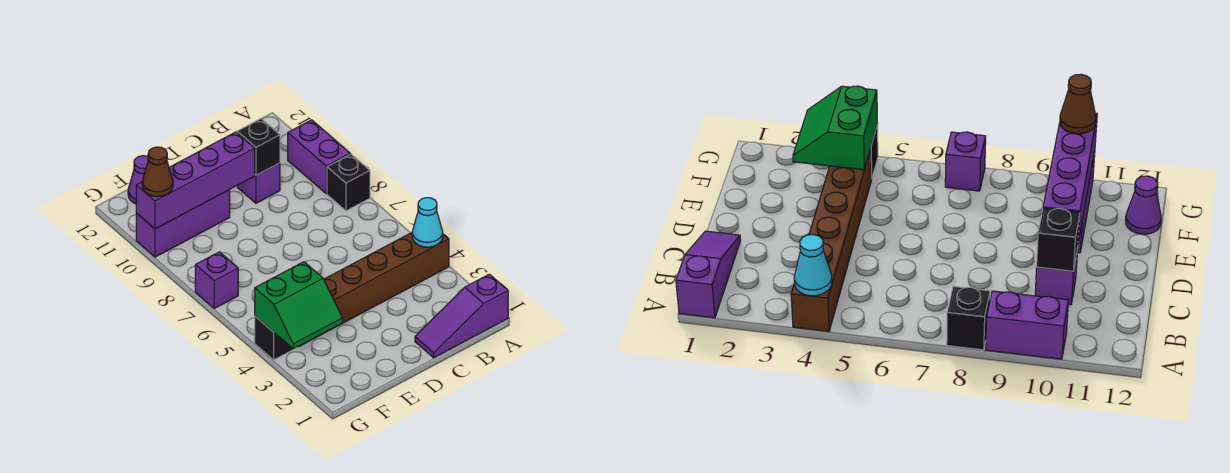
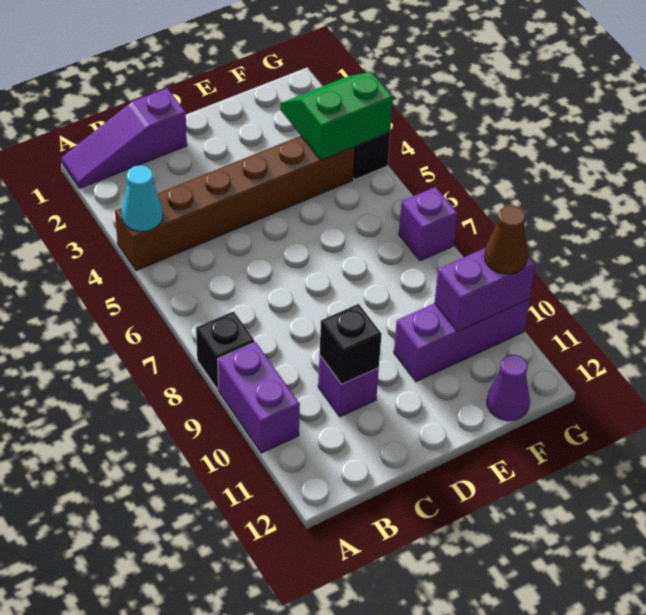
purple 1x3 slope [415,274,508,358] -> purple 1x3 slope turned to [62,88,187,188]
purple 1x4 brick [136,132,255,229] -> purple 1x2 brick [434,248,535,332]

